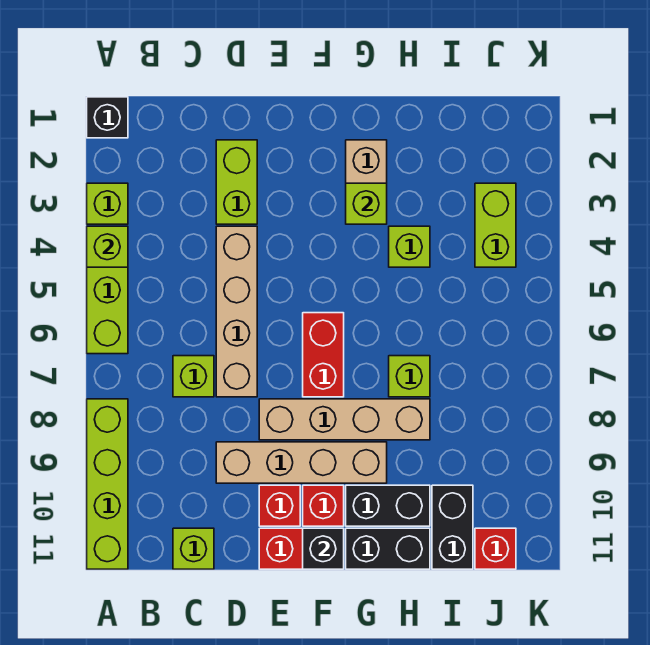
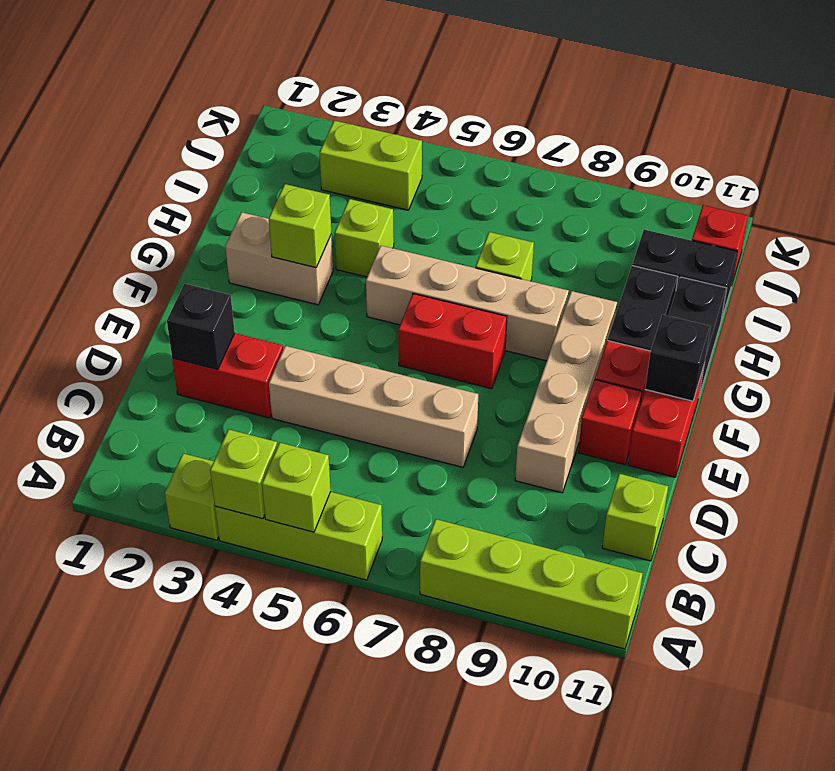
black 1x1 brick [87,97,128,138] -> black 1x1 brick moved to [167,284,235,370]
lime 1x1 brick [173,356,214,397] -> lime 1x1 brick moved to [262,443,331,532]
lime 1x2 brick [216,140,257,224] -> red 1x2 brick [172,333,283,418]
tan 1x4 brick [259,399,430,440] -> tan 1x4 brick turned to [366,246,569,361]

